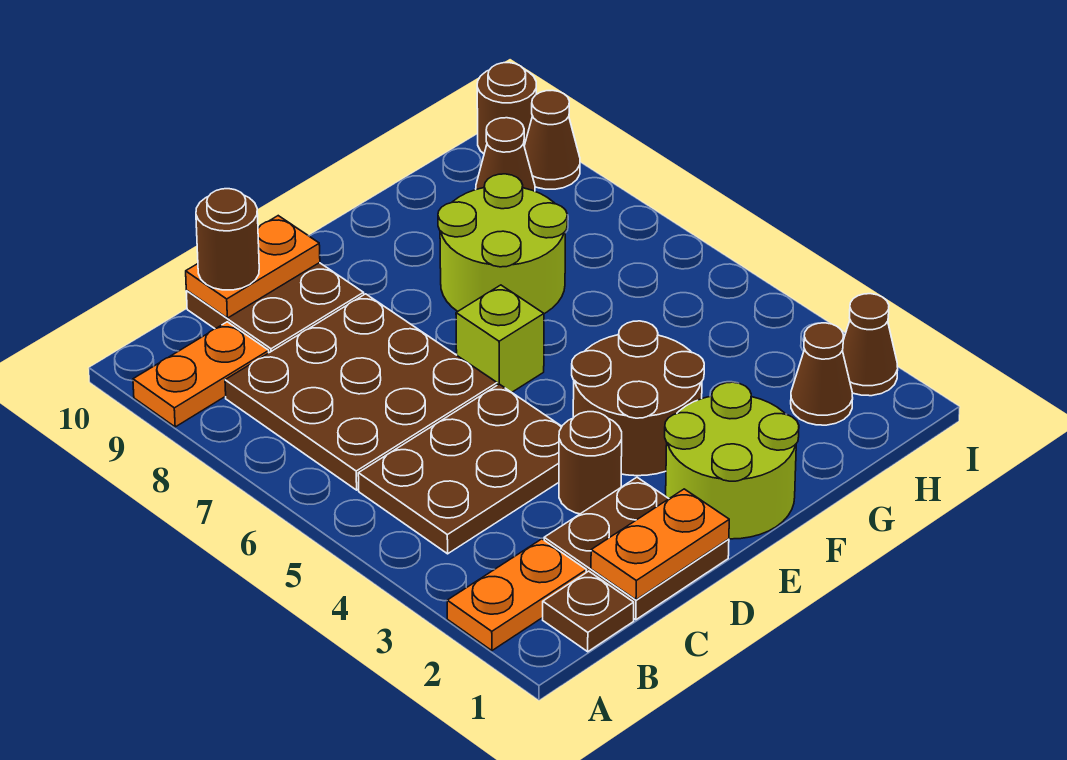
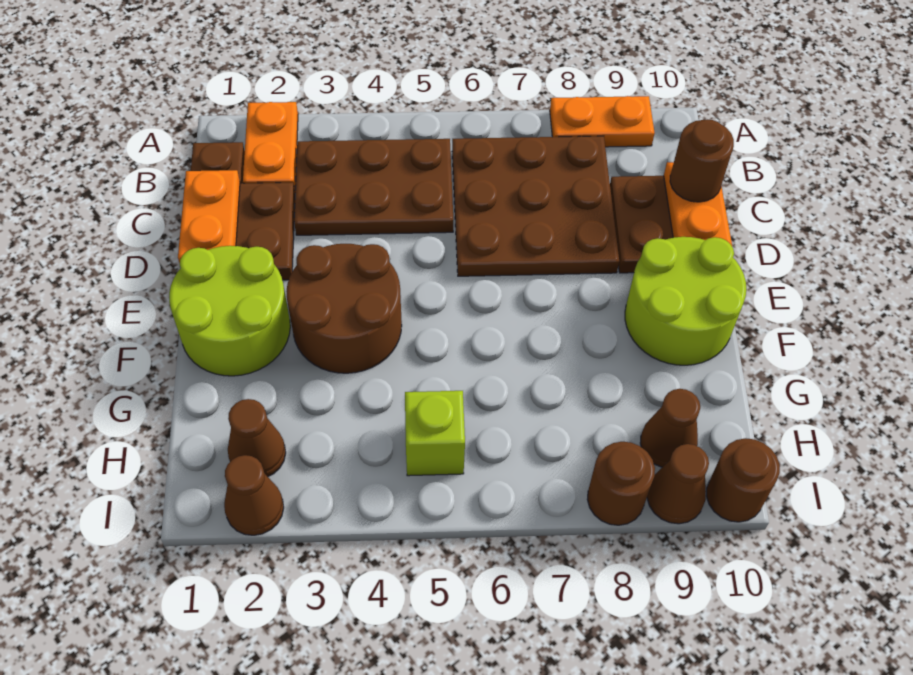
orange 1x2 plate [133,322,269,427] -> orange 1x2 plate turned to [550,96,655,147]
brown 2x3 plate [358,384,562,554] -> brown 2x3 plate turned to [294,139,453,235]
brown 1x1 round brick [559,412,622,514] -> brown 1x1 round brick moved to [587,442,655,525]
lime 1x1 brick [456,285,544,392] -> lime 1x1 brick moved to [405,391,465,476]
lime 2x2 round brick [438,174,567,314] -> lime 2x2 round brick moved to [625,237,746,365]

